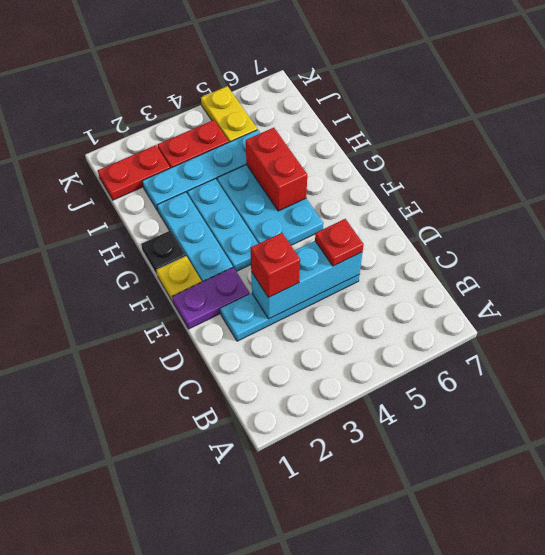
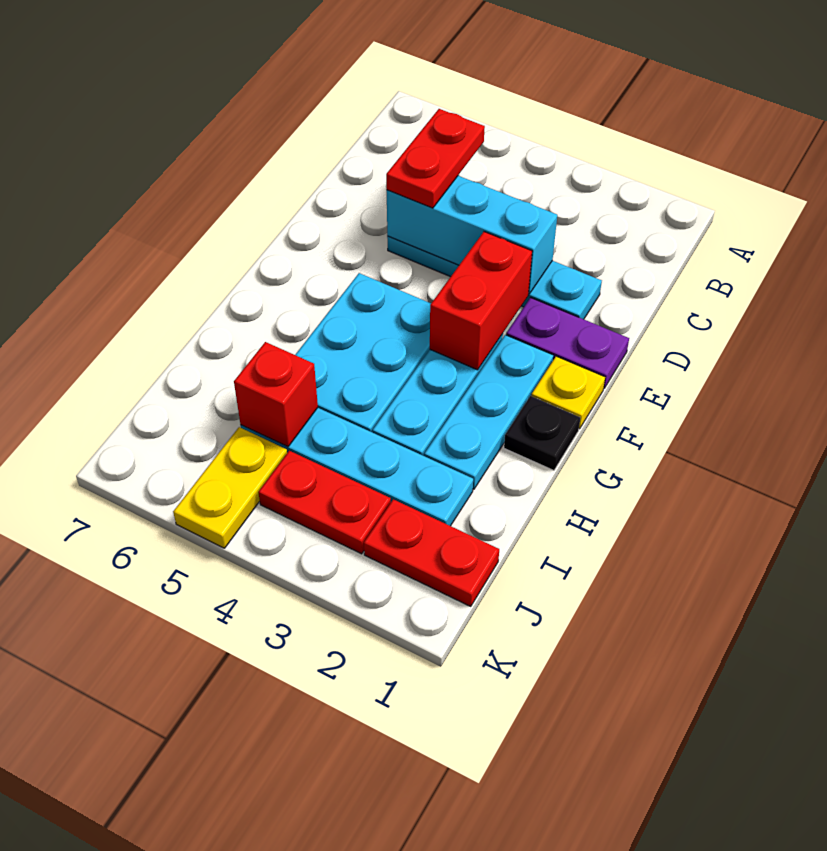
red 1x1 brick [250,233,300,298] -> red 1x1 brick moved to [234,342,318,447]
red 1x1 plate [315,219,364,266] -> red 1x2 plate [386,109,485,208]
red 1x2 brick [246,128,307,211] -> red 1x2 brick moved to [430,232,532,370]

